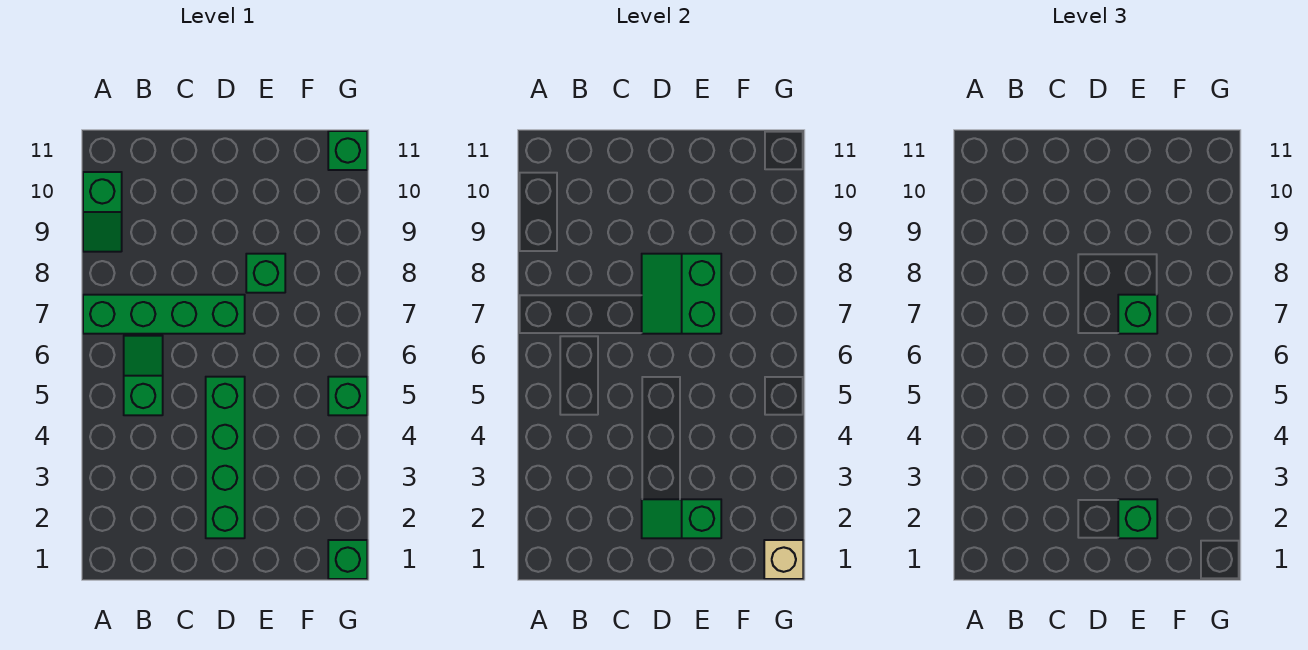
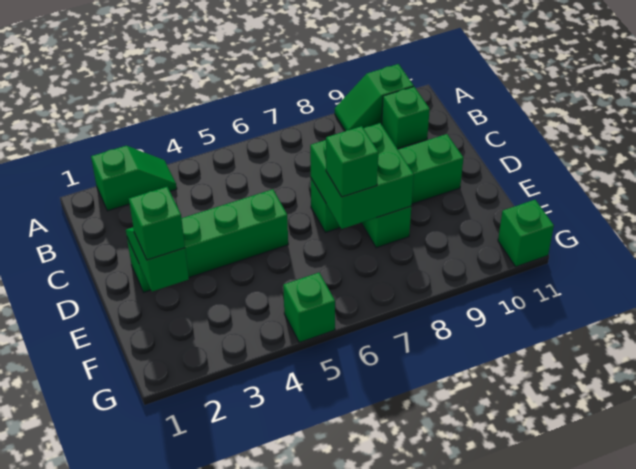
green 1x4 brick [83,295,245,334] -> green 1x4 brick turned to [311,134,463,233]
green 1x2 slope [124,336,163,415] -> green 1x2 slope moved to [91,146,177,211]
green 2x2 slope [642,254,721,334] -> green 2x2 brick [310,123,414,229]
green 1x1 brick [328,540,367,579] -> green 1x1 brick moved to [382,87,430,149]
tan 1x1 brick [764,540,803,579] -> none

